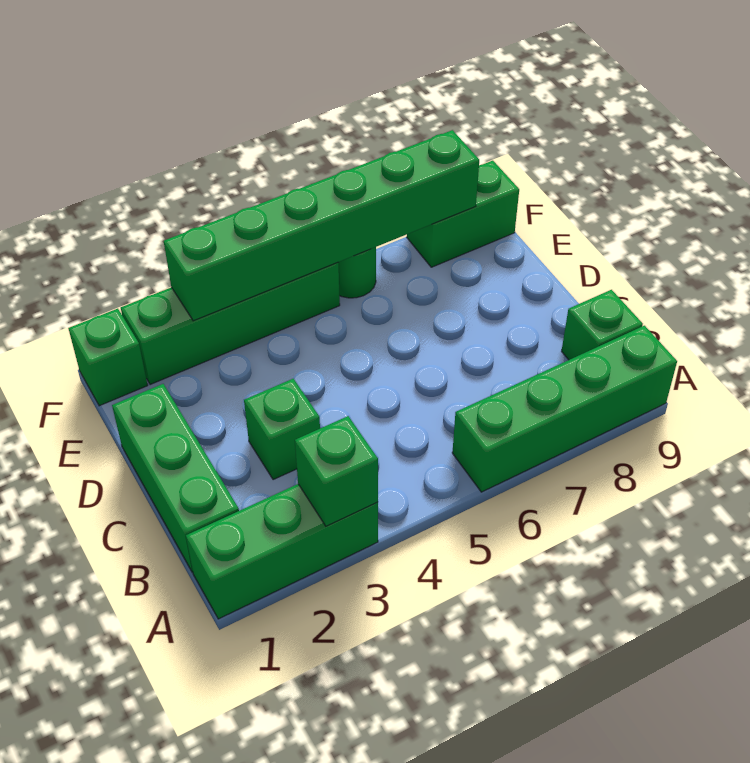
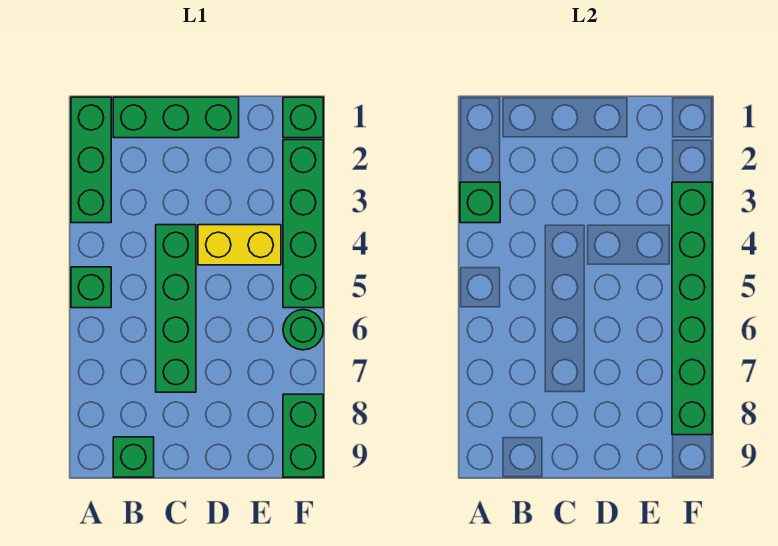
green 1x4 brick [452,326,677,492] -> green 1x4 brick moved to [156,225,196,392]
green 1x1 brick [244,379,320,480] -> green 1x1 brick moved to [71,267,111,308]
none -> yellow 1x2 brick [198,225,281,265]

